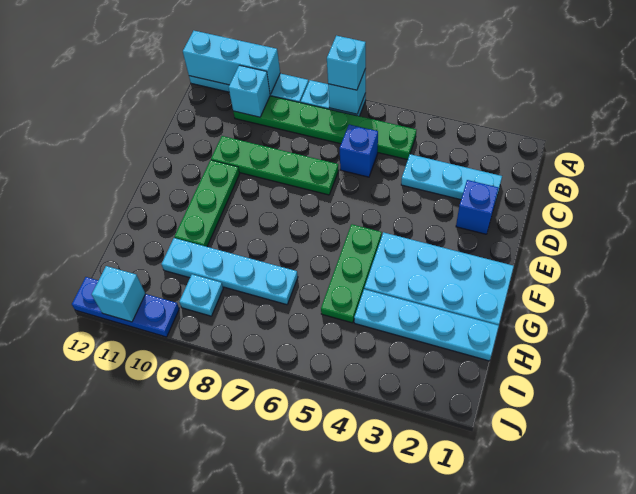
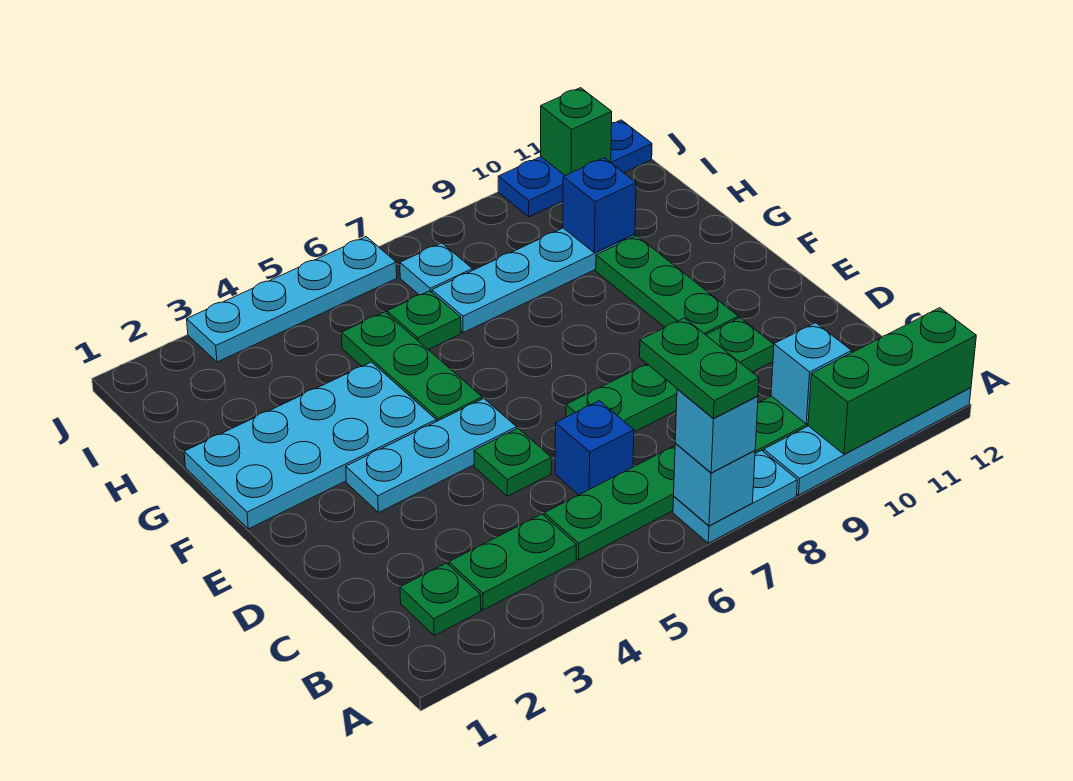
none -> green 1x2 plate [640,318,759,418]
cyan 1x3 brick [183,31,280,94] -> green 1x3 brick [808,308,976,454]
none -> green 1x1 plate [400,563,481,636]
none -> green 1x2 plate [449,514,576,610]
cyan 1x3 plate [401,154,502,202] -> cyan 1x3 plate moved to [346,399,517,513]
blue 1x1 brick [456,180,498,234] -> blue 1x1 brick moved to [563,158,636,253]
none -> green 1x1 plate [474,429,551,496]
cyan 1x4 plate [354,289,499,361] -> cyan 1x4 plate moved to [187,237,397,362]
none -> green 1x1 plate [387,291,461,349]
cyan 1x1 plate [179,274,223,316] -> cyan 1x1 plate moved to [400,243,472,295]
cyan 1x1 brick [92,266,145,322] -> green 1x1 brick [541,88,612,175]

